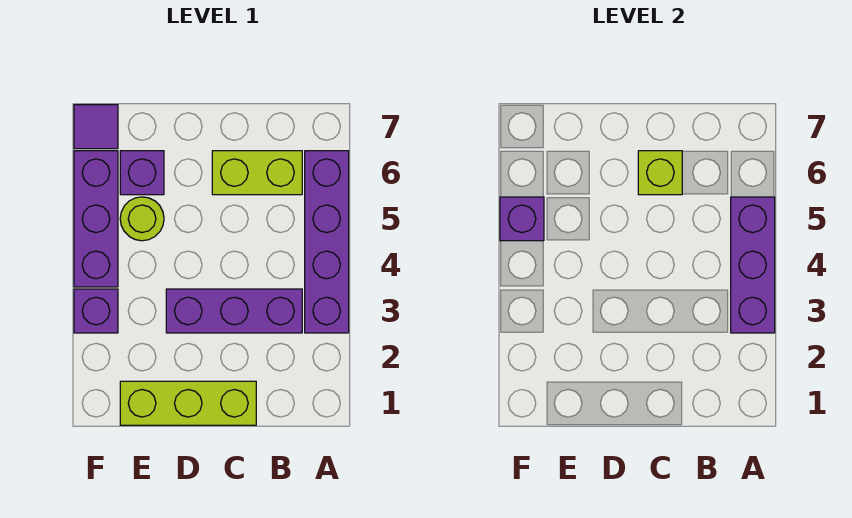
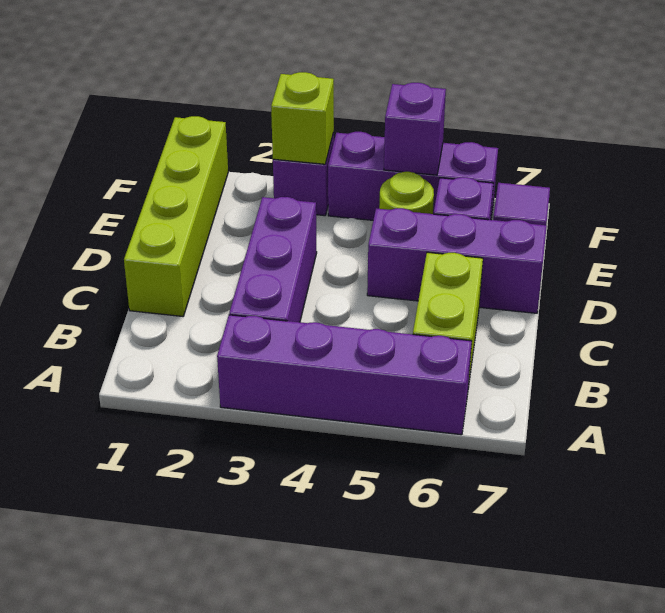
purple 1x3 brick [731,197,775,333] -> purple 1x3 brick moved to [367,208,547,313]
lime 1x3 brick [120,381,256,425] -> lime 1x4 brick [124,116,228,316]
lime 1x1 brick [638,151,682,195] -> lime 1x1 brick moved to [271,72,334,164]

